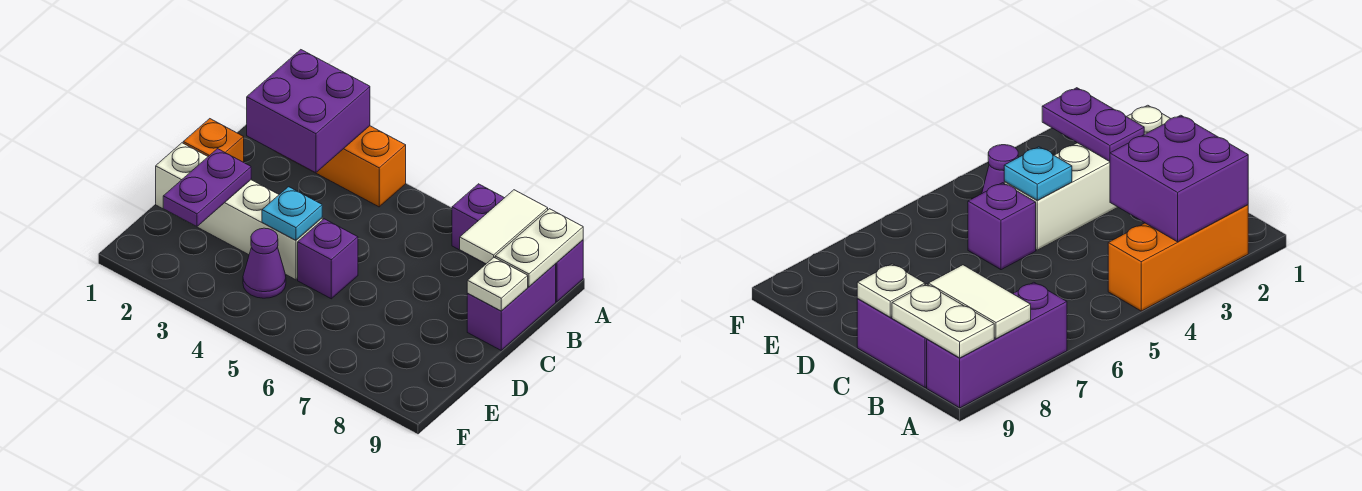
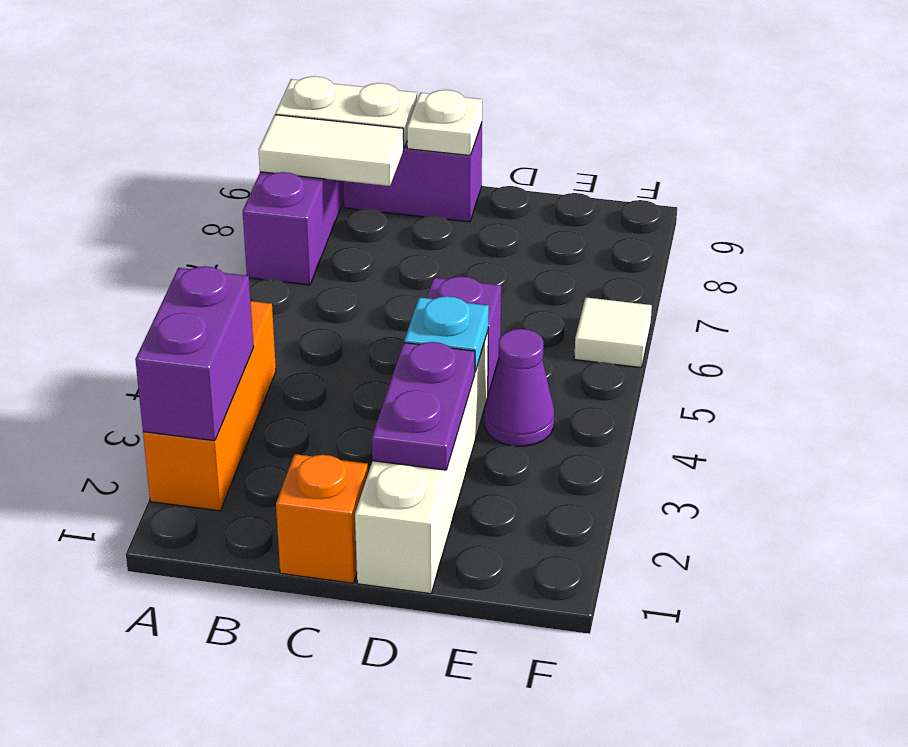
purple 2x2 brick [247,50,370,173] -> purple 1x2 brick [135,266,254,441]
purple 1x2 plate [163,149,251,227] -> purple 1x2 plate turned to [372,342,475,470]
none -> white 1x1 tile [574,297,652,368]

